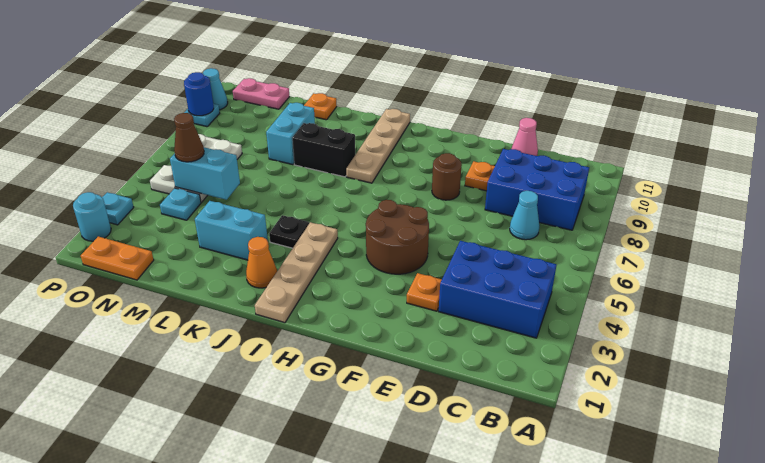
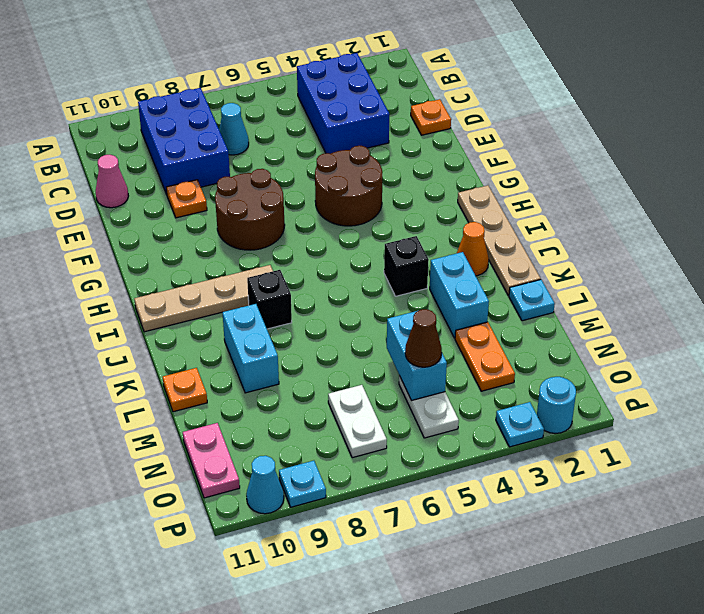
orange 1x1 plate [407,273,442,311] -> orange 1x1 plate moved to [411,99,451,135]
brown 1x1 round brick [432,153,462,200] -> brown 2x2 round brick [215,169,285,250]
tan 1x4 plate [255,222,338,323] -> tan 1x4 plate turned to [458,185,541,296]
black 1x1 plate [269,215,309,248] -> black 1x1 brick [384,236,429,296]
black 1x2 brick [292,123,355,177] -> black 1x1 brick [247,270,292,329]
cyan 1x2 brick [266,103,315,165] -> cyan 1x2 brick turned to [222,304,279,393]
orange 1x2 plate [81,237,154,280] -> orange 1x2 plate moved to [455,322,515,391]
cyan 1x1 plate [160,188,201,220] -> cyan 1x1 plate moved to [509,280,555,321]
blue 1x1 round brick [184,72,214,116] -> none

